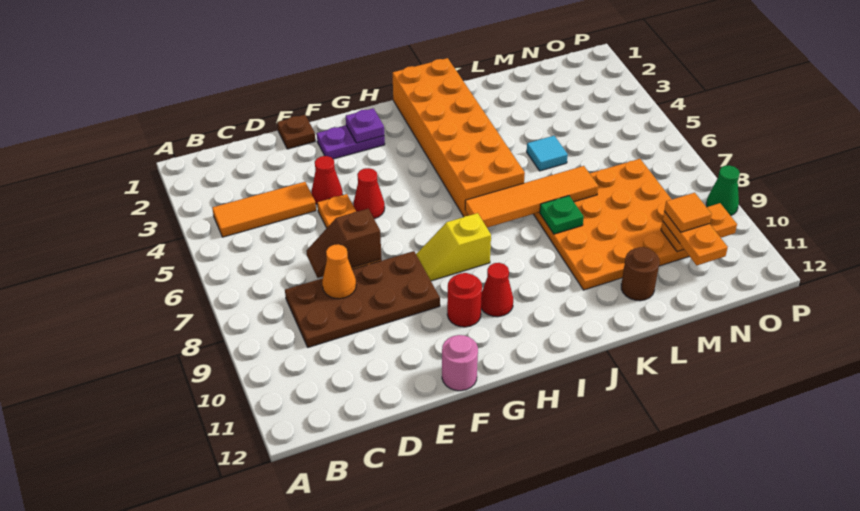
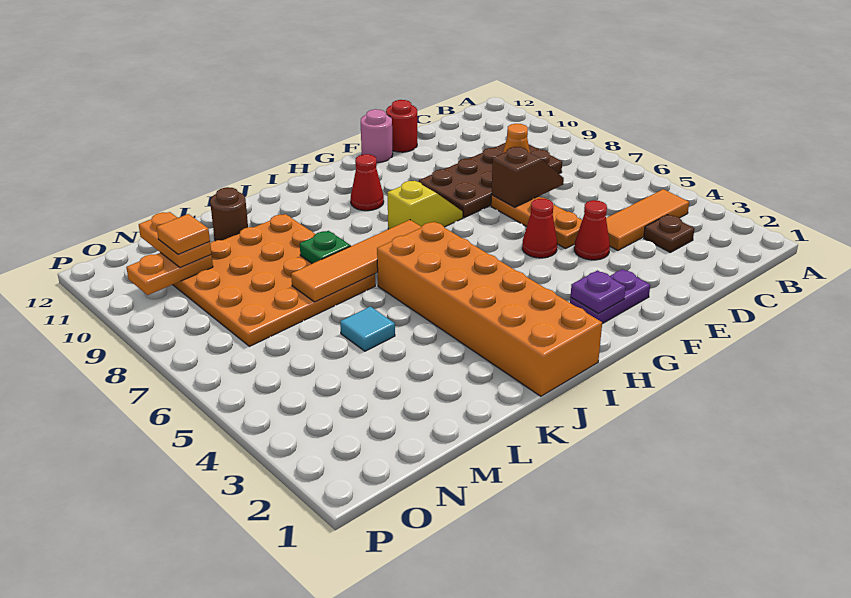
brown 1x1 plate [277,115,315,149] -> brown 1x1 plate moved to [644,215,694,252]
red 1x1 round brick [447,273,482,327] -> red 1x1 round brick moved to [386,100,417,152]
green 1x1 cone [706,165,740,216] -> none

